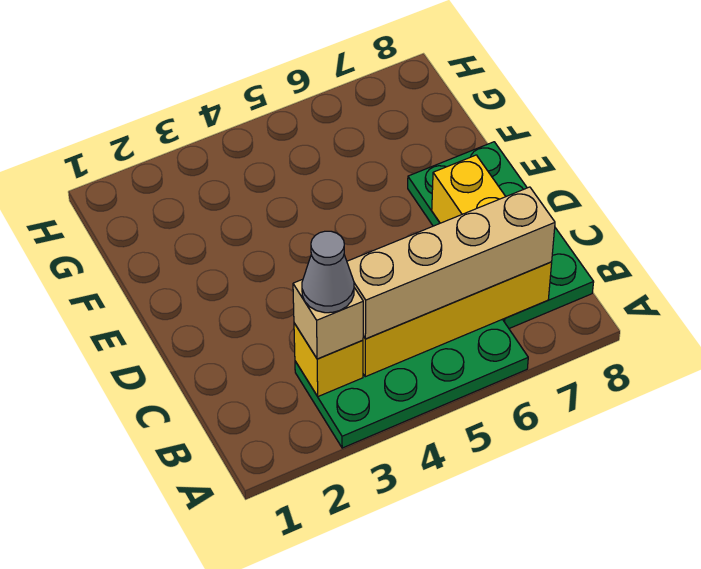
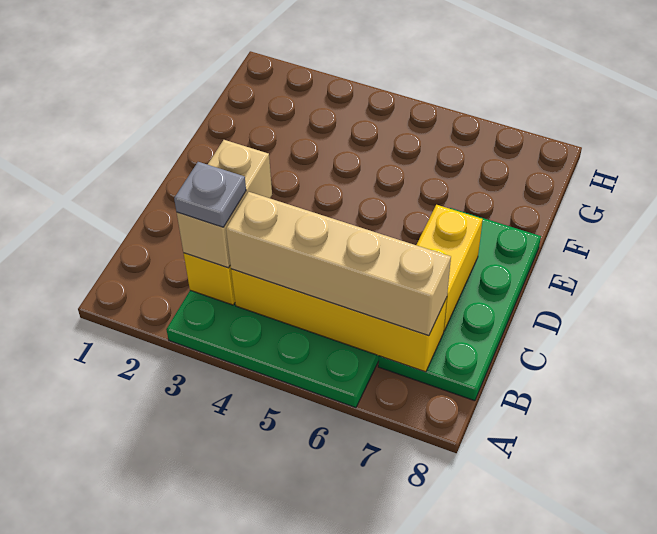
tan 1x1 brick [293,279,363,359] -> tan 1x2 brick [177,140,272,268]
grey 1x1 cone [302,231,354,313] -> grey 1x1 plate [174,162,246,227]

